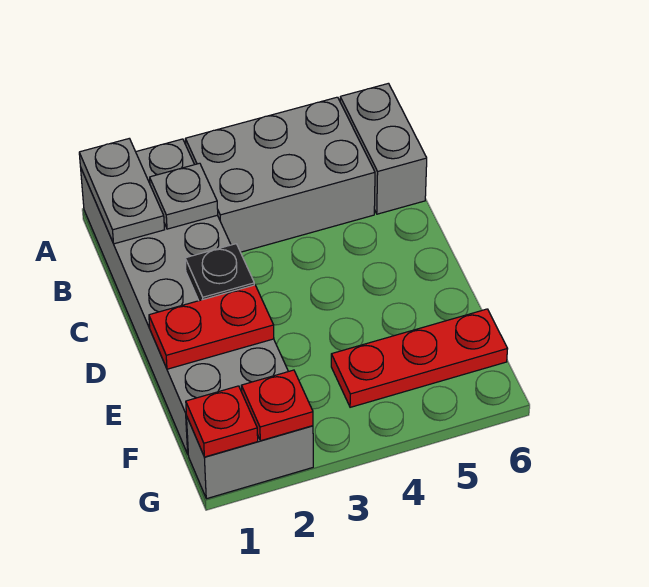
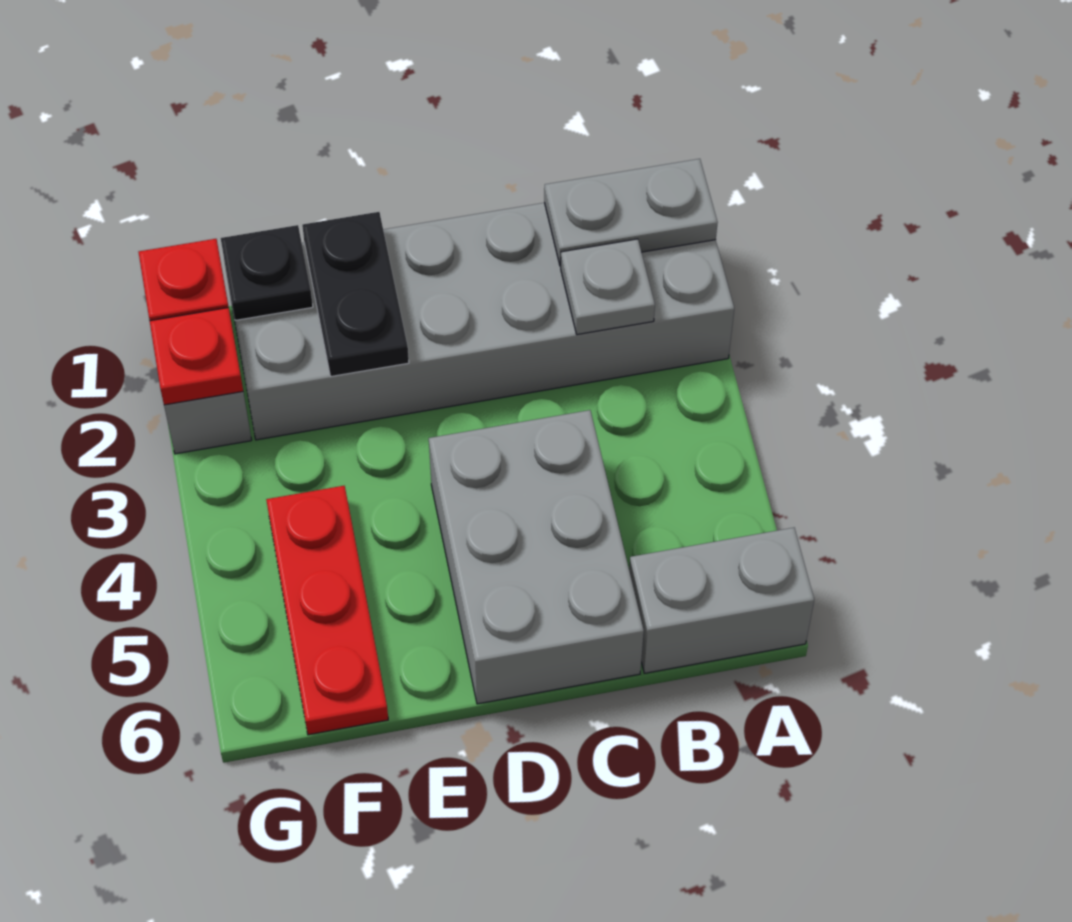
grey 2x3 brick [185,97,375,252] -> grey 2x3 brick moved to [429,410,644,704]
black 1x1 plate [185,244,254,301] -> black 1x1 plate moved to [221,225,313,320]
red 1x2 plate [149,285,274,369] -> black 1x2 plate [302,212,409,376]

